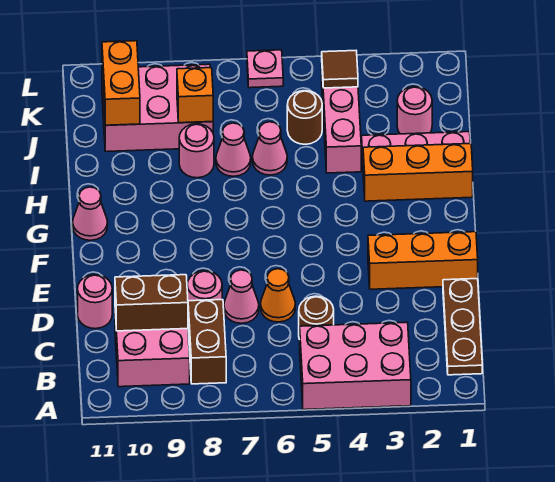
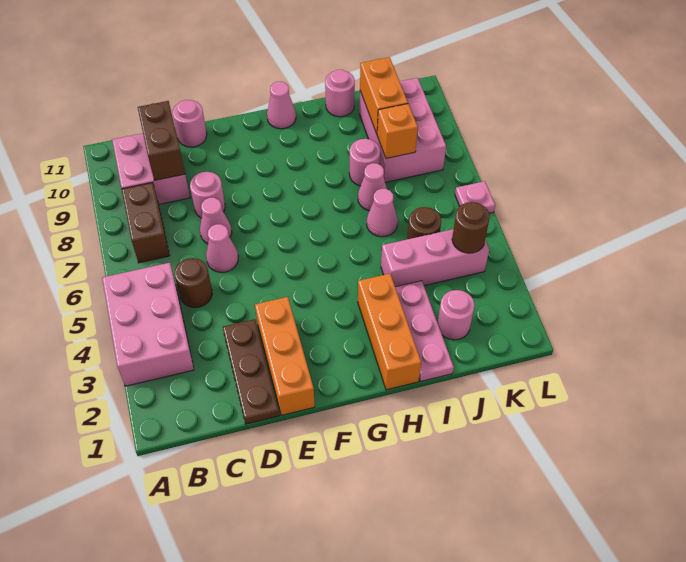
brown 1x3 plate [443,279,482,375] -> brown 1x3 plate turned to [223,319,279,424]
brown 1x2 brick [188,300,226,384] -> brown 1x2 brick turned to [122,182,170,263]
orange 1x1 cone [261,269,295,322] -> pink 1x1 cone [206,224,238,272]
none -> pink 1x1 round brick [325,70,355,117]
orange 1x2 brick [102,41,140,125] -> orange 1x2 brick turned to [360,57,408,134]
brown 1x1 tile [322,51,358,88] -> brown 1x1 round brick [452,202,490,253]

